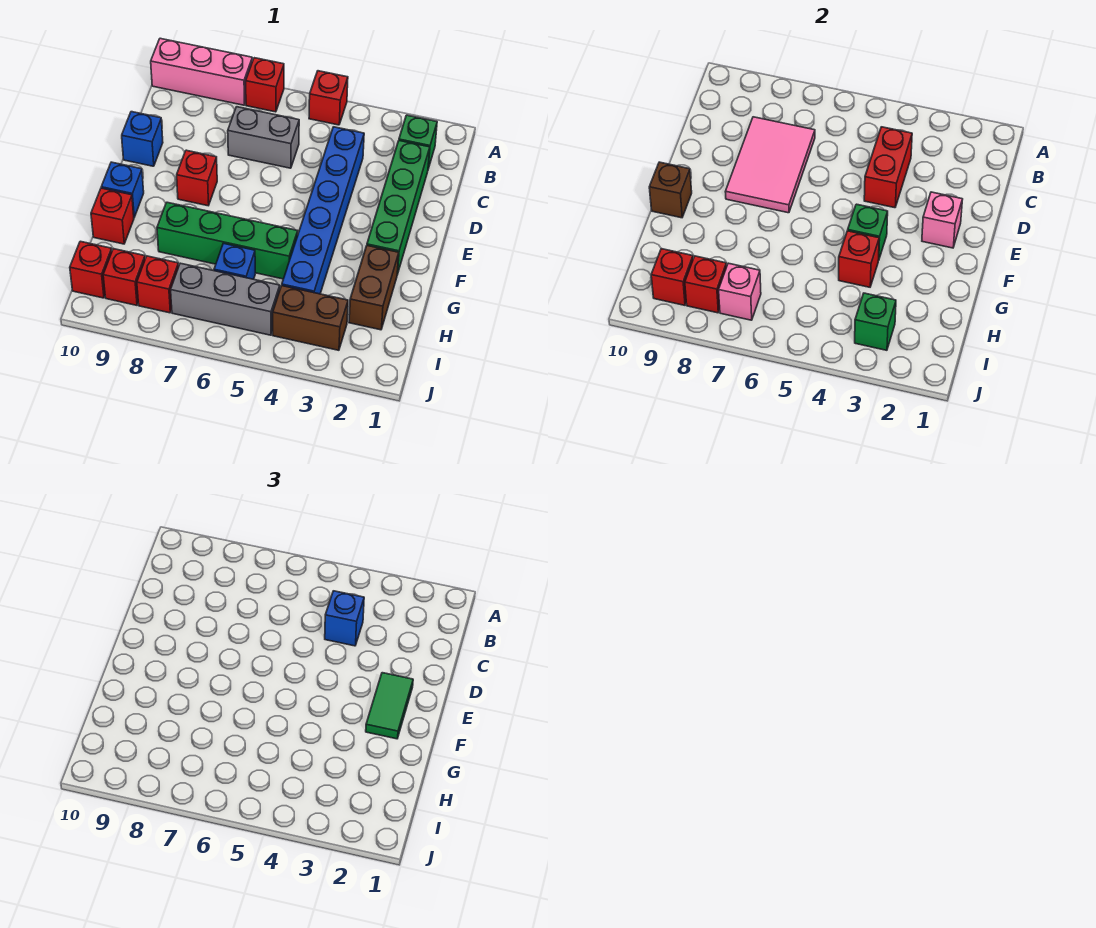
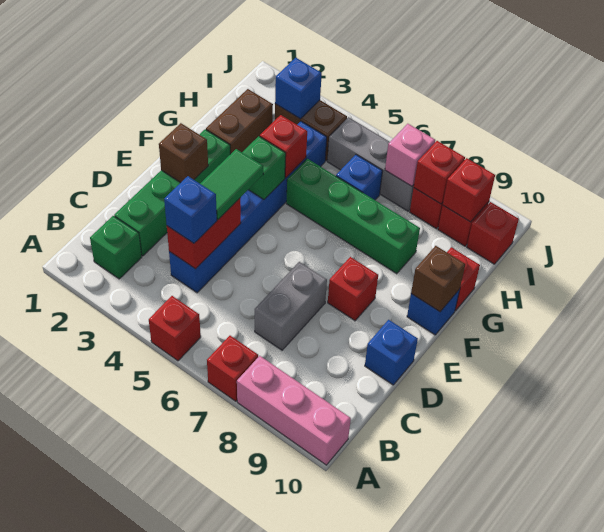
grey 1x2 brick [228,107,299,168] -> grey 1x2 brick turned to [255,262,327,350]
pink 2x3 tile [725,117,815,213] -> none
pink 1x1 brick [922,192,963,248] -> brown 1x1 brick [159,123,208,183]
green 1x2 tile [366,673,413,739] -> green 1x2 tile moved to [200,149,263,219]
green 1x1 brick [855,293,896,350] -> blue 1x1 brick [275,58,322,119]

